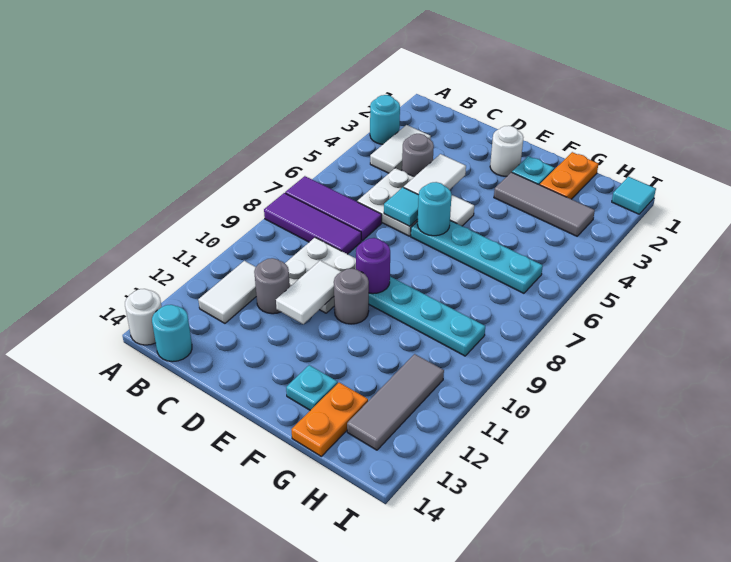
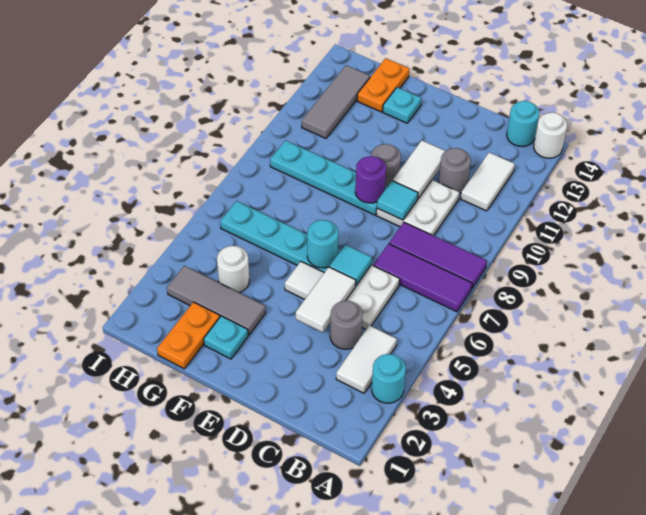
white 1x1 round brick [490,126,524,177] -> white 1x1 round brick moved to [217,246,249,293]
cyan 1x1 tile [612,177,656,214] -> cyan 1x1 tile moved to [377,181,418,220]

